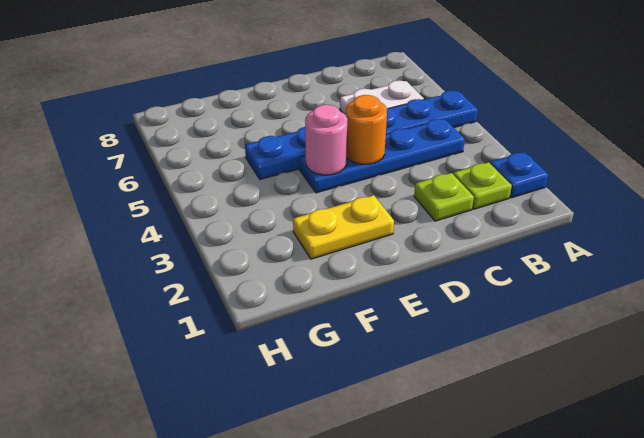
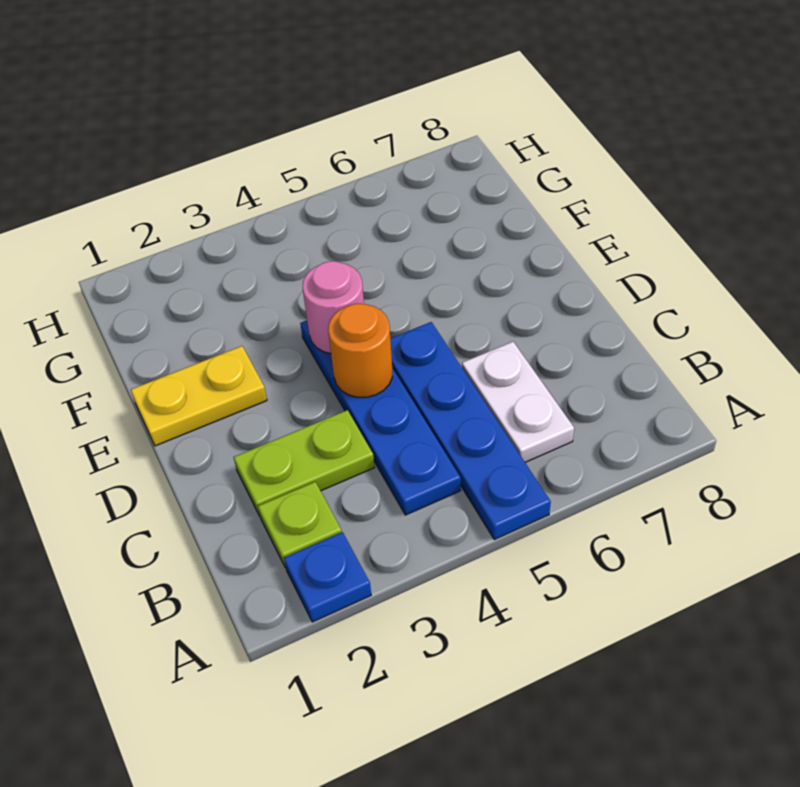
blue 1x6 plate [245,91,478,179] -> blue 1x4 plate [390,322,551,539]
lime 1x1 plate [414,173,474,221] -> lime 1x2 plate [234,410,374,516]
yellow 1x2 plate [293,195,394,259] -> yellow 1x2 plate turned to [131,346,267,446]

